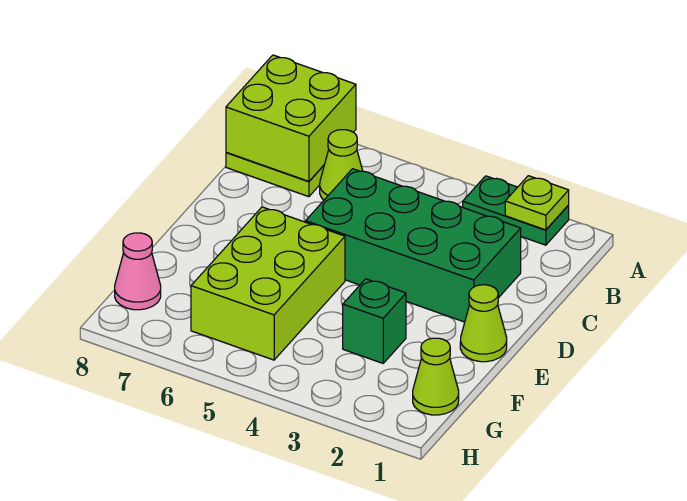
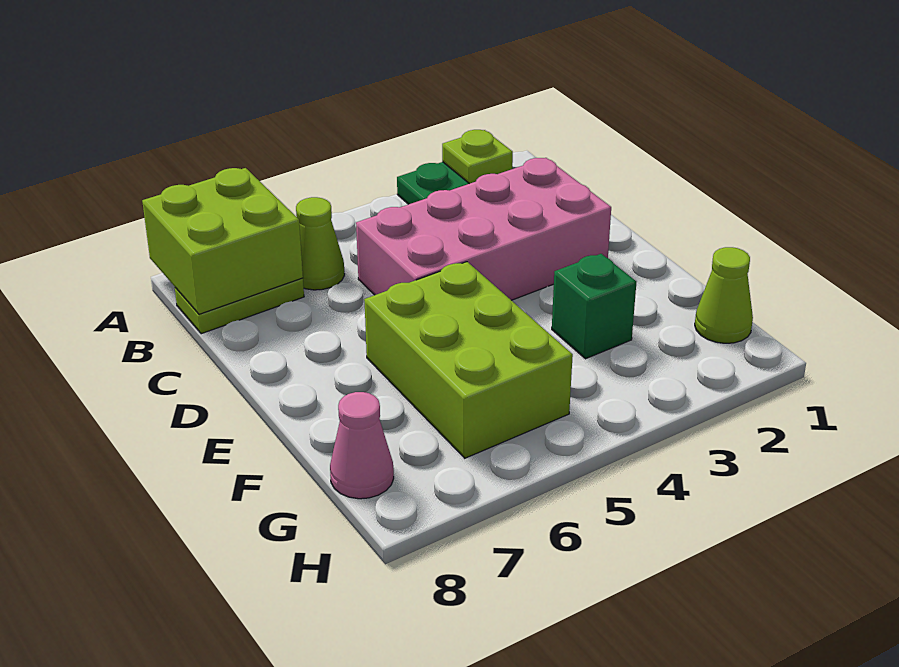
green 2x4 brick [306,169,521,322] -> pink 2x4 brick [356,158,611,300]
lime 1x1 cone [460,285,507,362] -> none

